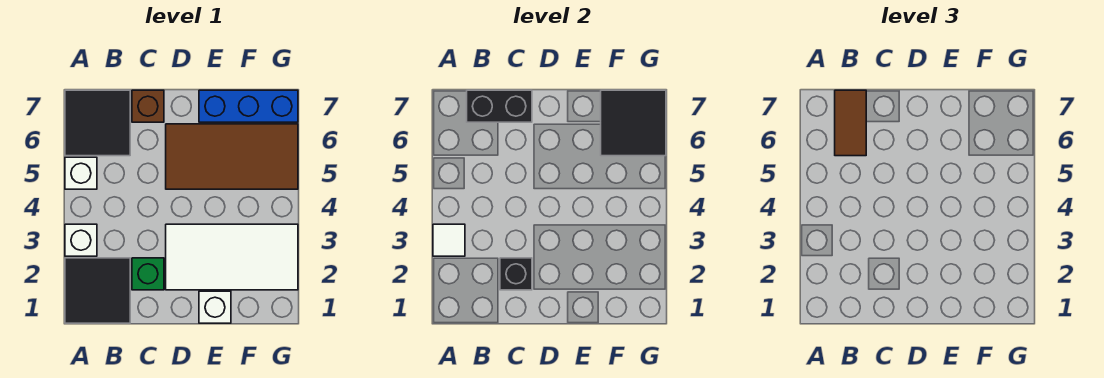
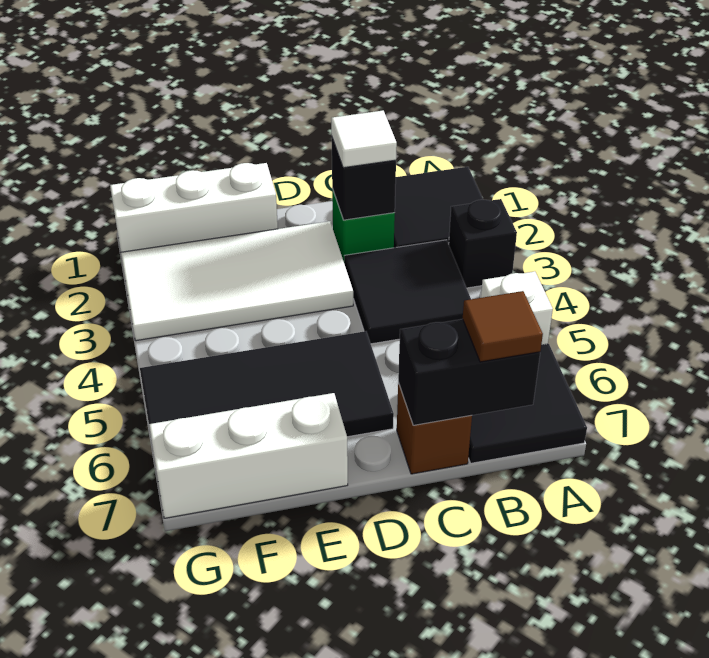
white 1x1 brick [65,224,97,256] -> black 1x1 brick [449,199,517,288]
white 1x1 tile [433,224,465,256] -> white 1x1 tile moved to [331,111,397,168]
brown 1x2 tile [835,90,866,156] -> brown 1x1 tile [463,291,543,362]
brown 2x4 tile [166,124,298,189] -> black 2x4 tile [140,331,394,437]
white 1x1 brick [199,291,231,323] -> white 1x3 brick [110,163,278,252]
blue 1x3 brick [199,90,298,122] -> white 1x3 brick [149,393,348,518]
black 2x2 tile [601,90,666,156] -> black 2x2 tile moved to [344,240,471,344]

